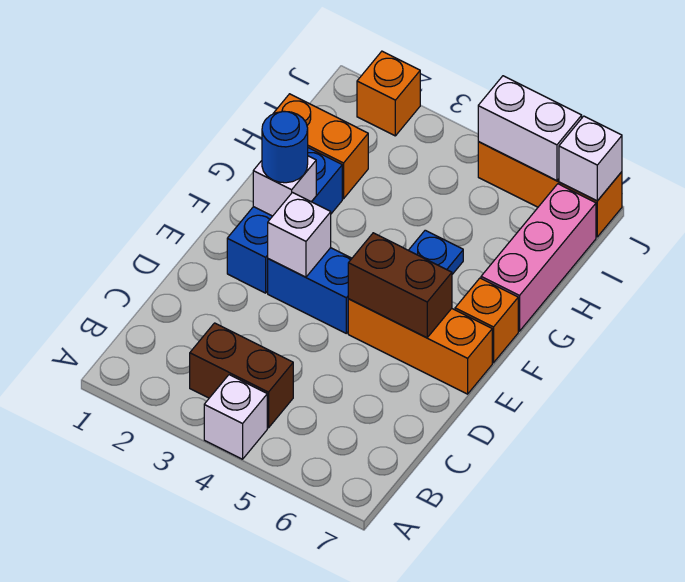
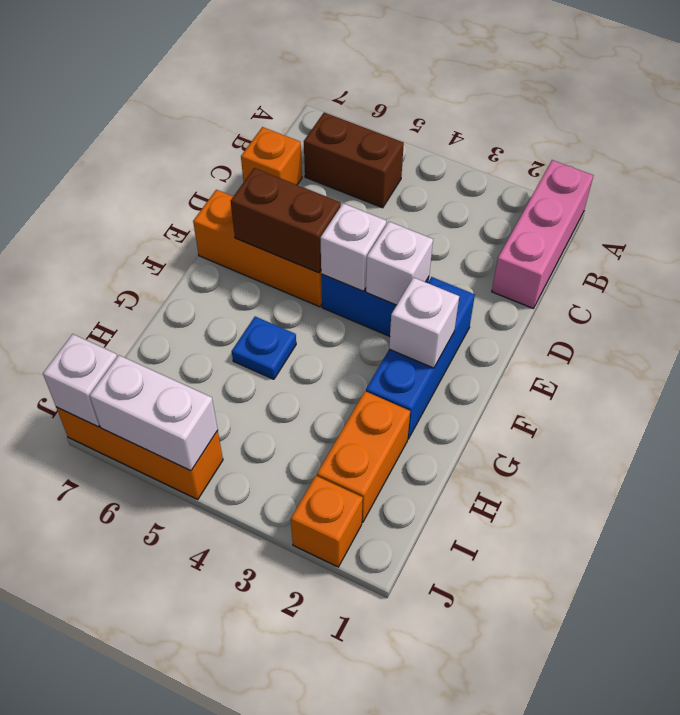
white 1x1 brick [204,375,267,459] -> white 1x1 brick moved to [320,203,386,291]
brown 1x2 brick [190,323,293,428] -> brown 1x2 brick moved to [304,113,404,208]
blue 1x1 round brick [262,111,308,183] -> none
orange 1x1 brick [455,278,518,363] -> orange 1x1 brick moved to [241,127,302,185]
pink 1x3 brick [481,184,596,331] -> pink 1x3 brick moved to [492,160,594,308]
orange 1x2 brick [273,94,368,199] -> orange 1x2 brick turned to [317,391,410,523]

